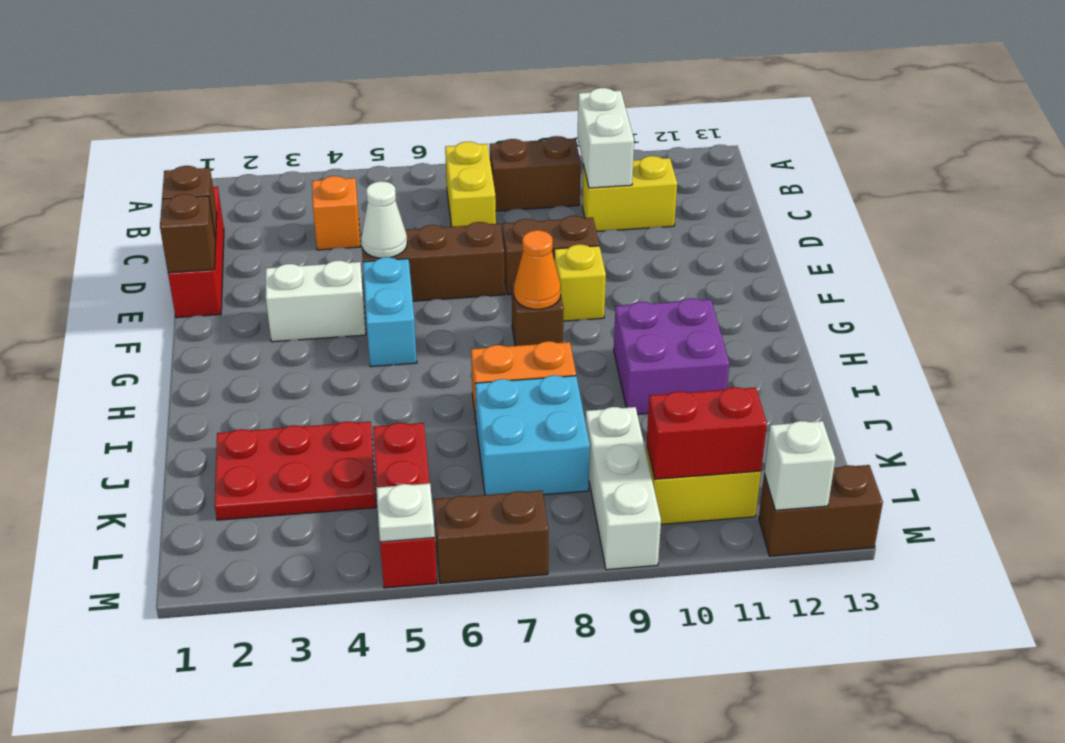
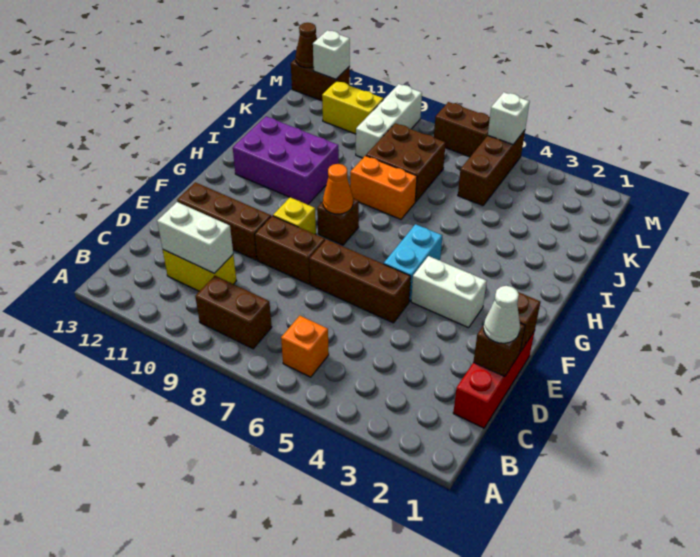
yellow 1x2 brick [445,142,496,227] -> none
white 1x2 brick [578,88,634,188] -> white 1x2 brick turned to [157,202,233,274]
orange 1x1 brick [312,176,360,250] -> orange 1x1 brick moved to [281,316,329,377]
white 1x1 cone [361,181,407,258] -> white 1x1 cone moved to [484,286,520,343]
none -> brown 1x3 brick [177,182,271,260]
purple 2x2 brick [614,298,729,414] -> purple 2x3 brick [233,117,339,204]
red 2x3 plate [215,422,376,520] -> none
cyan 2x2 brick [475,375,590,495] -> brown 2x2 brick [366,123,446,202]
red 1x3 brick [373,423,437,588] -> brown 1x3 brick [458,130,525,206]
red 1x2 brick [647,387,767,479] -> none
white 1x1 plate [376,483,435,542] -> white 1x1 brick [488,92,530,144]
none -> brown 1x1 cone [295,23,317,68]

